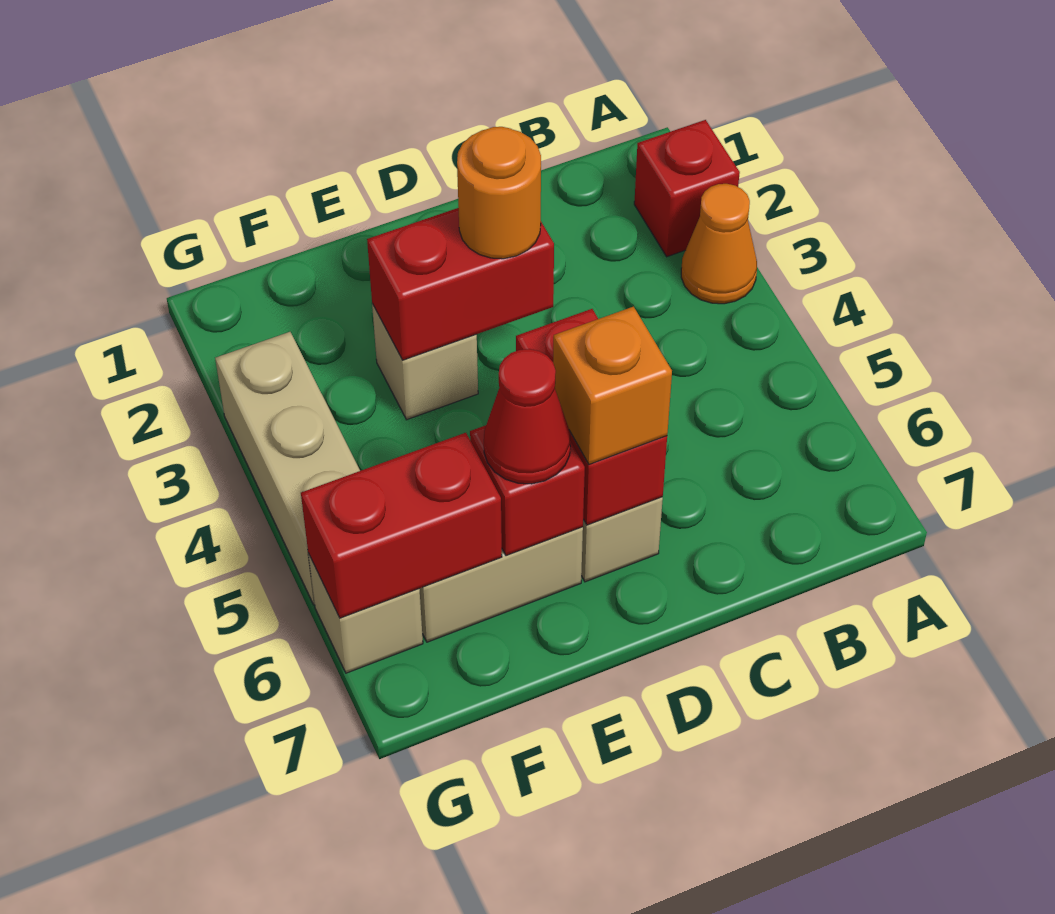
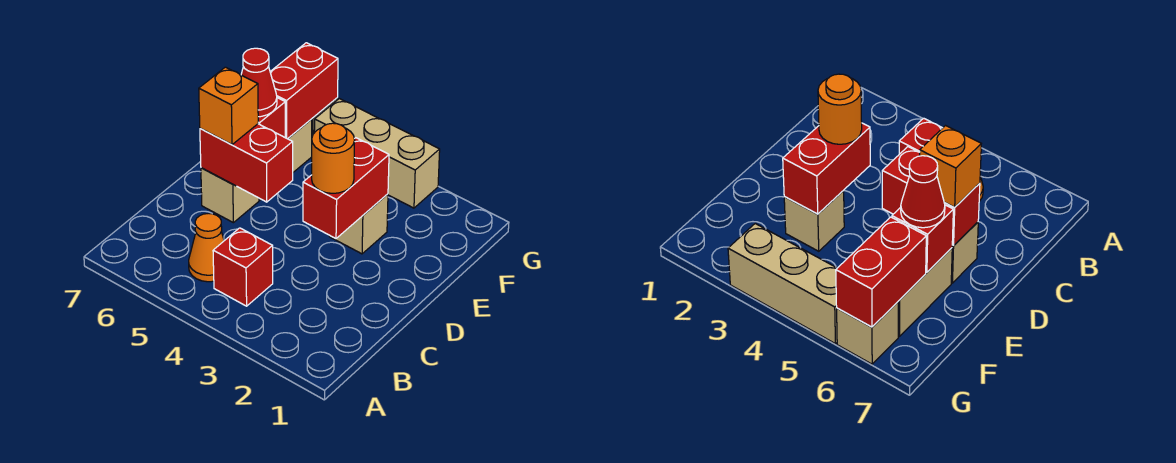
red 1x1 brick [634,120,740,257] -> red 1x1 brick moved to [213,228,273,306]
orange 1x1 cone [681,184,757,304] -> orange 1x1 cone moved to [189,213,224,282]

